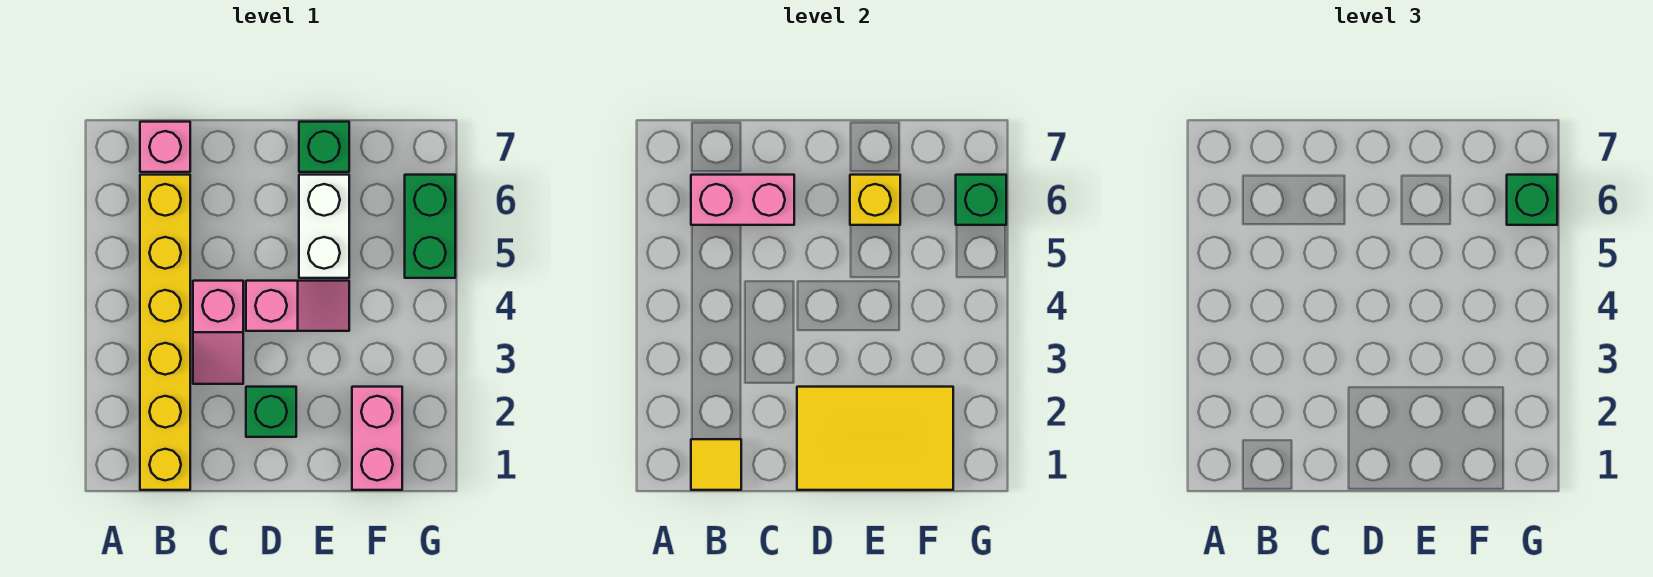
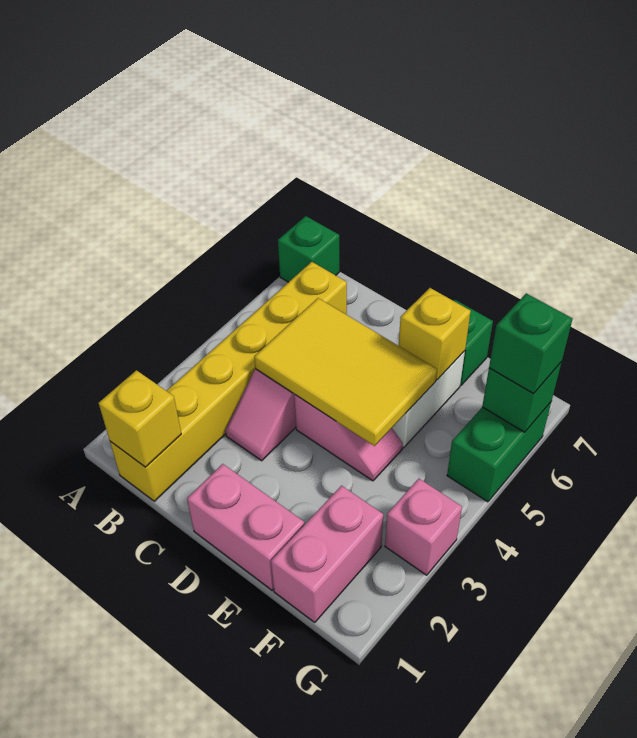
yellow 1x1 tile [691,439,741,490] -> yellow 1x1 brick [99,370,181,467]
pink 1x2 brick [691,175,794,225] -> pink 1x2 brick moved to [187,464,304,590]
pink 1x1 brick [140,122,190,172] -> pink 1x1 brick moved to [385,479,462,575]
yellow 2x3 tile [797,387,953,490] -> yellow 2x3 tile moved to [254,298,437,446]
green 1x1 brick [246,387,296,437] -> green 1x1 brick moved to [278,216,339,282]

